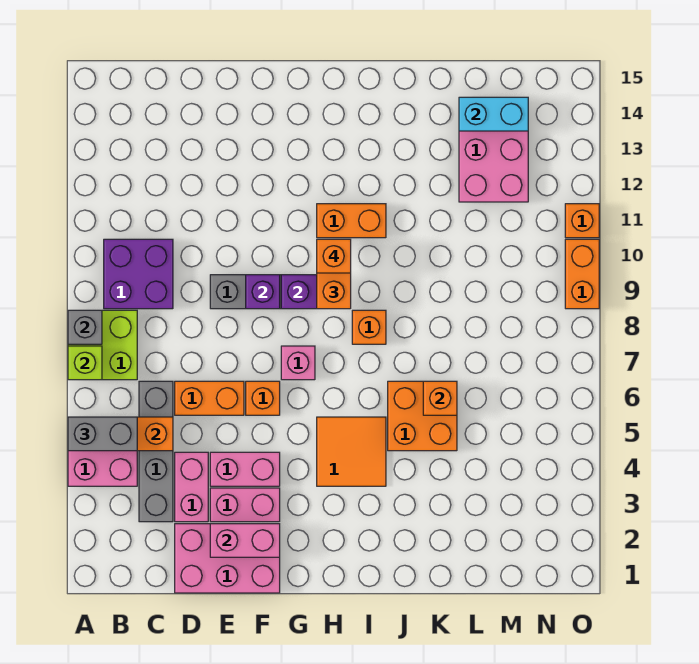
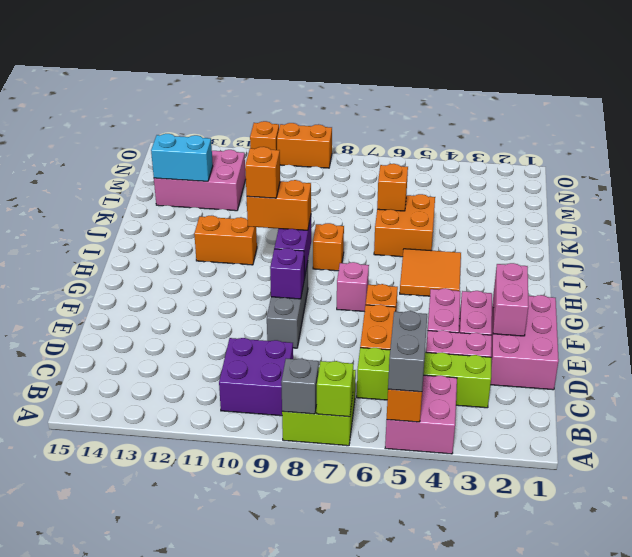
grey 1x4 brick [139,381,173,522] -> lime 1x4 brick [357,348,491,408]
orange 1x2 brick [317,204,386,238] -> orange 1x2 brick turned to [194,216,257,265]
cyan 1x2 brick [459,97,528,131] -> cyan 1x2 brick turned to [151,134,213,181]

